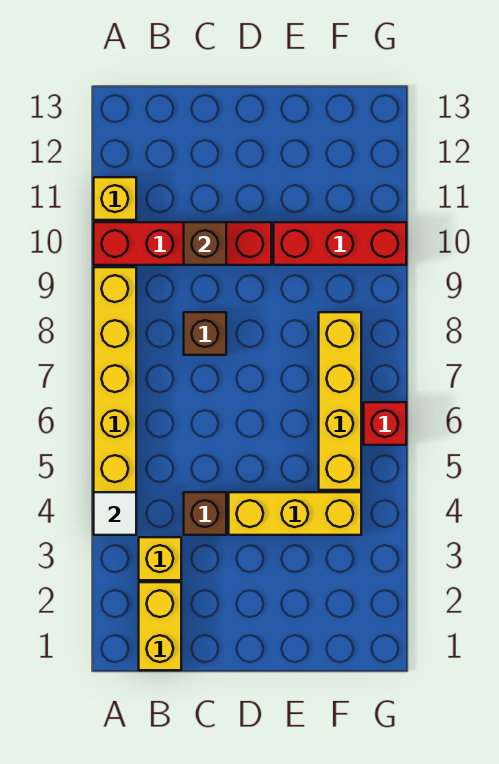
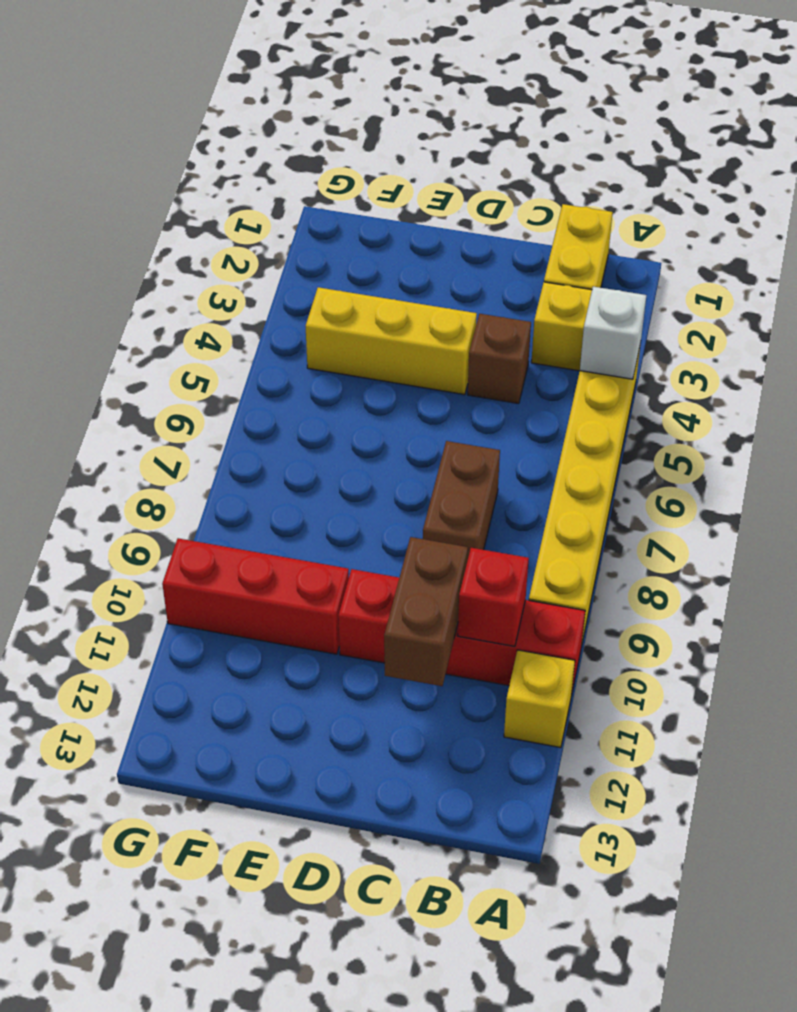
white 1x1 tile [94,492,136,535] -> white 1x1 brick [580,287,646,379]
brown 1x1 brick [184,312,226,355] -> brown 1x2 brick [423,441,500,560]
brown 1x1 brick [184,222,226,265] -> brown 1x2 brick [384,537,468,686]
yellow 1x4 brick [319,312,361,490] -> none
red 1x1 brick [364,402,406,445] -> red 1x1 brick moved to [458,548,529,646]

